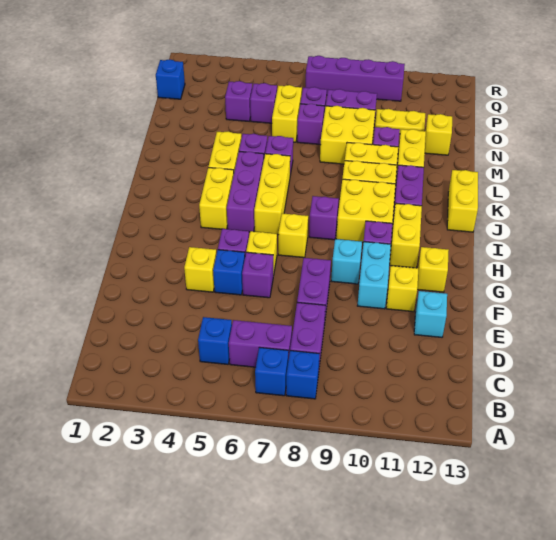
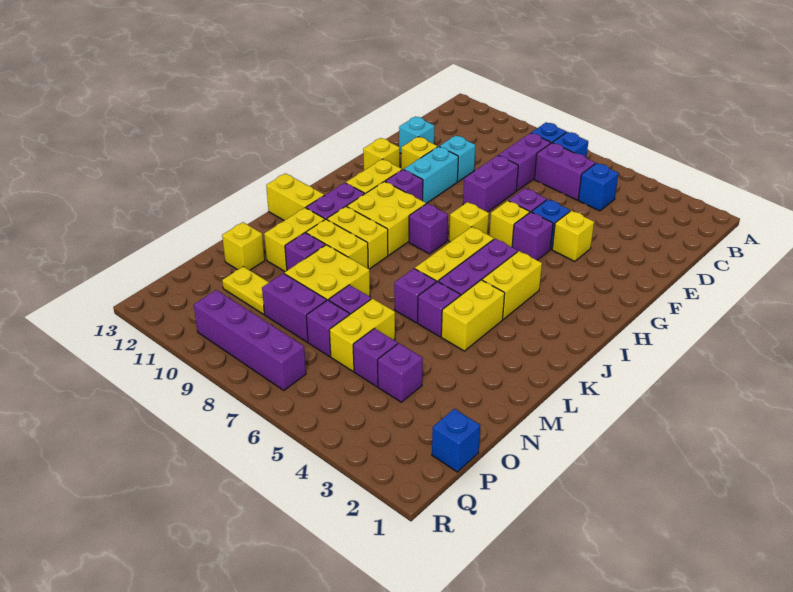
cyan 1x1 brick [331,239,362,284] -> cyan 1x1 brick moved to [439,136,475,182]
yellow 1x2 brick [447,170,478,232] -> yellow 1x2 brick turned to [266,173,324,221]

